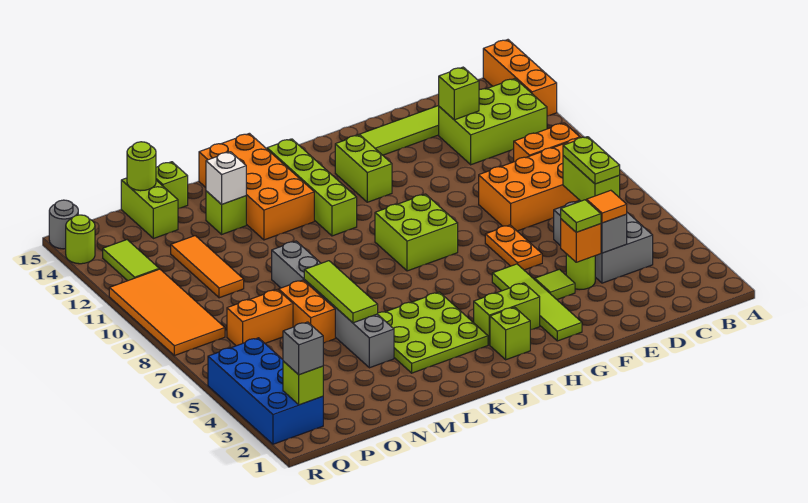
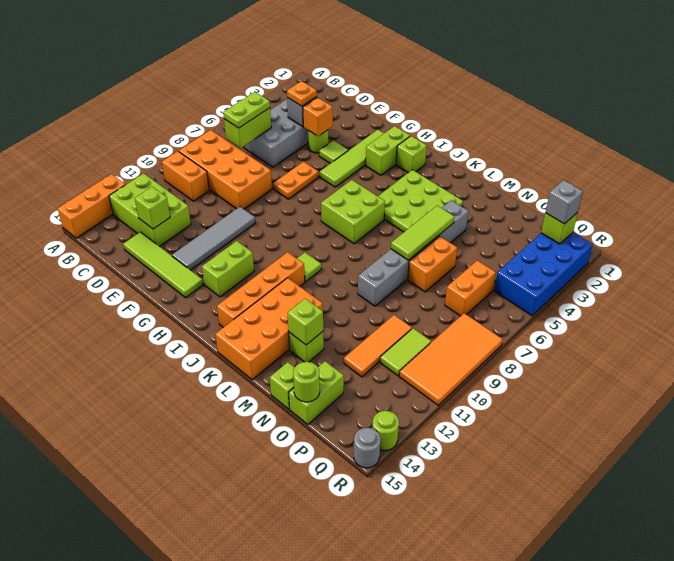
orange 1x1 tile [586,190,627,223] -> orange 1x1 plate [287,81,317,106]
lime 1x1 tile [561,200,601,232] -> lime 1x1 tile moved to [297,252,321,282]
none -> grey 1x4 tile [172,207,255,270]
lime 1x2 brick [474,283,540,345] -> lime 1x2 brick turned to [366,126,410,175]
lime 2x2 brick [375,194,458,271] -> lime 2x2 brick moved to [321,180,385,244]
lime 1x4 brick [267,139,357,236] -> orange 1x4 brick [217,252,305,327]
white 1x1 brick [206,152,246,204] -> lime 1x1 brick [288,299,323,345]
orange 1x2 brick [227,290,293,346] -> orange 1x2 brick turned to [445,260,496,316]
lime 1x2 tile [103,240,159,281] -> lime 1x2 tile moved to [380,328,431,376]

